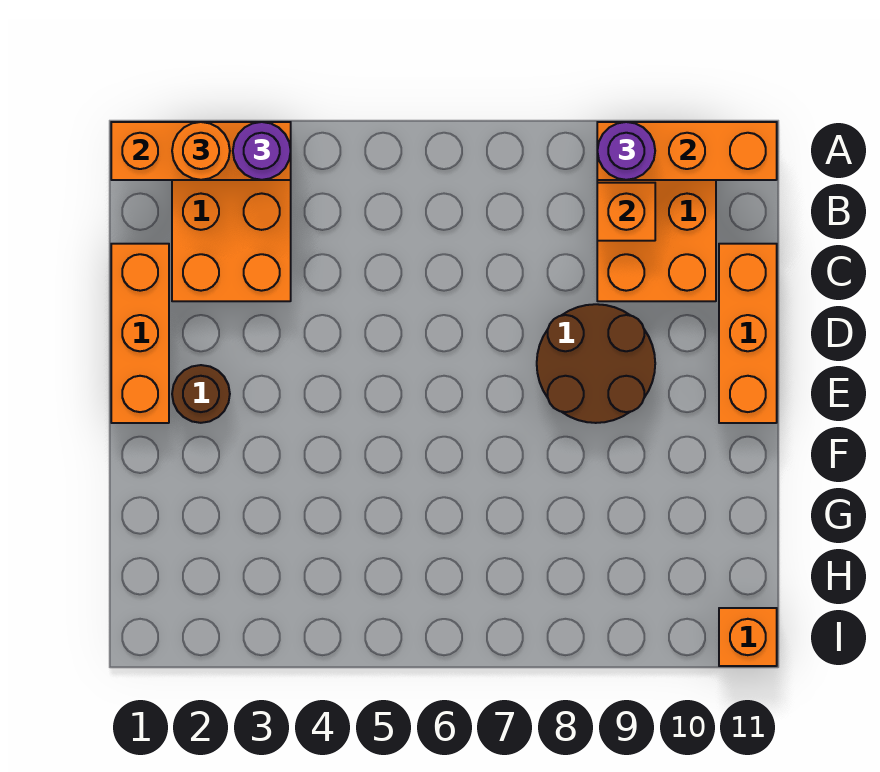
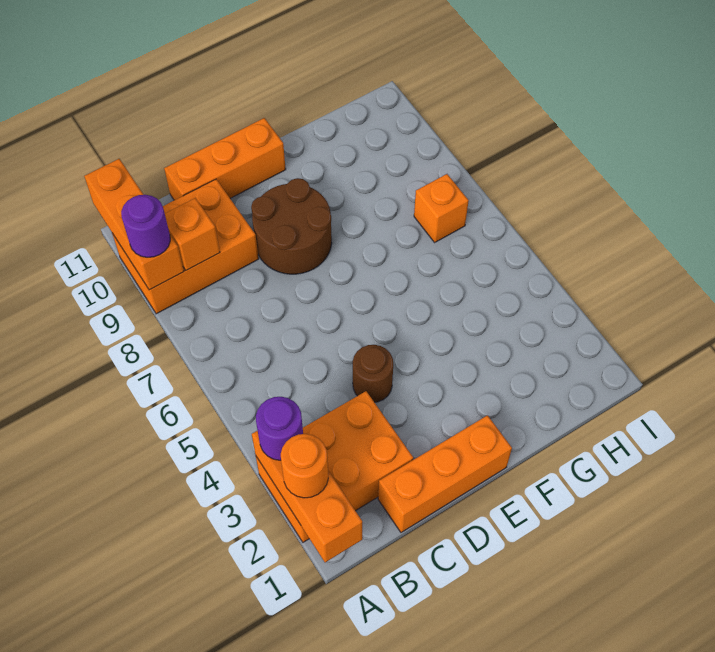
brown 1x1 round brick [172,365,230,423] -> brown 1x1 round brick moved to [353,345,393,402]
orange 1x1 brick [719,608,777,666] -> orange 1x1 brick moved to [414,174,469,242]

